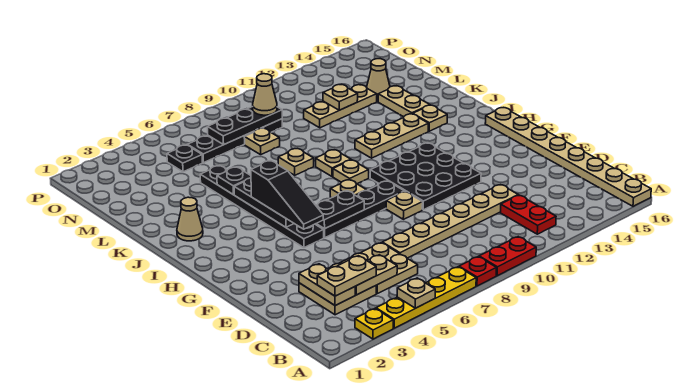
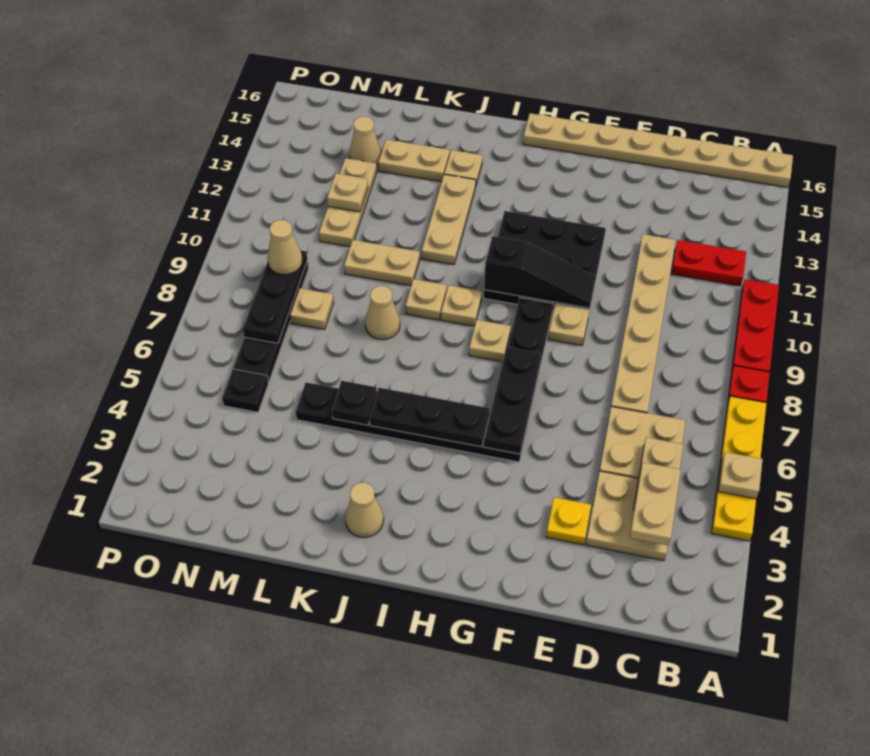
yellow 1x1 plate [355,309,393,339] -> yellow 1x1 plate moved to [546,497,591,545]
red 1x2 plate [479,237,536,276] -> red 1x3 plate [732,279,779,372]
tan 1x2 plate [299,264,355,306] -> tan 1x2 plate moved to [344,240,420,286]
black 1x3 slope [251,161,323,229] -> black 1x3 slope moved to [484,236,596,308]
black 1x2 plate [316,191,364,229] -> black 1x3 plate [484,347,541,454]
tan 1x1 plate [278,149,314,175] -> tan 1x1 cone [365,286,400,340]

